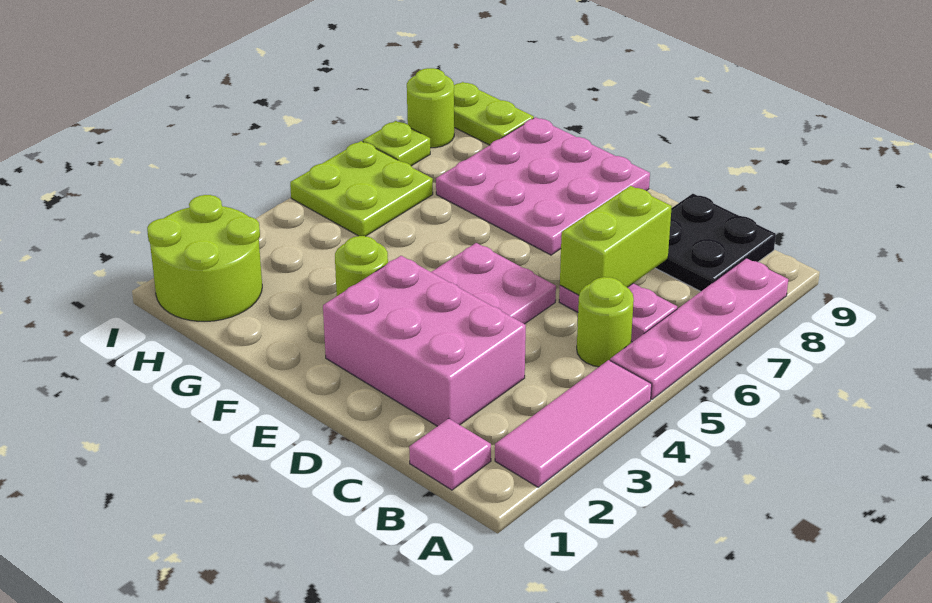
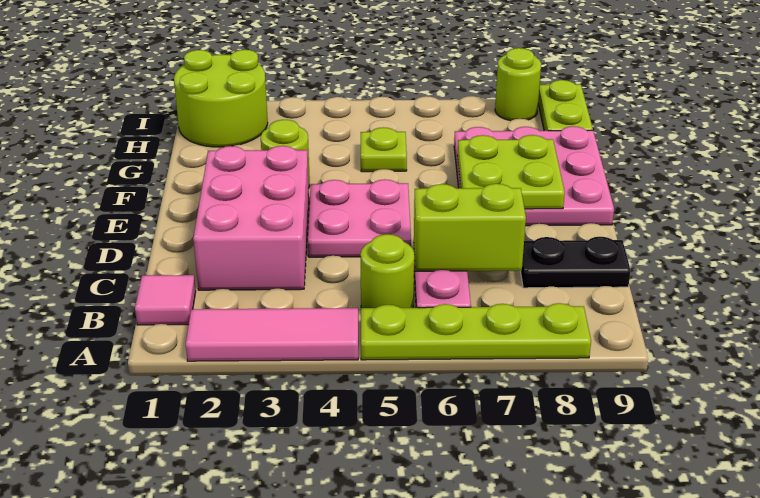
pink 1x4 plate [610,258,788,399] -> lime 1x4 plate [361,303,591,360]
black 2x2 plate [655,194,776,291] -> black 1x2 plate [521,237,631,288]
lime 2x2 plate [290,141,433,236] -> lime 2x2 plate moved to [457,135,565,209]
lime 1x1 plate [363,121,430,166] -> lime 1x1 plate moved to [361,127,407,172]

